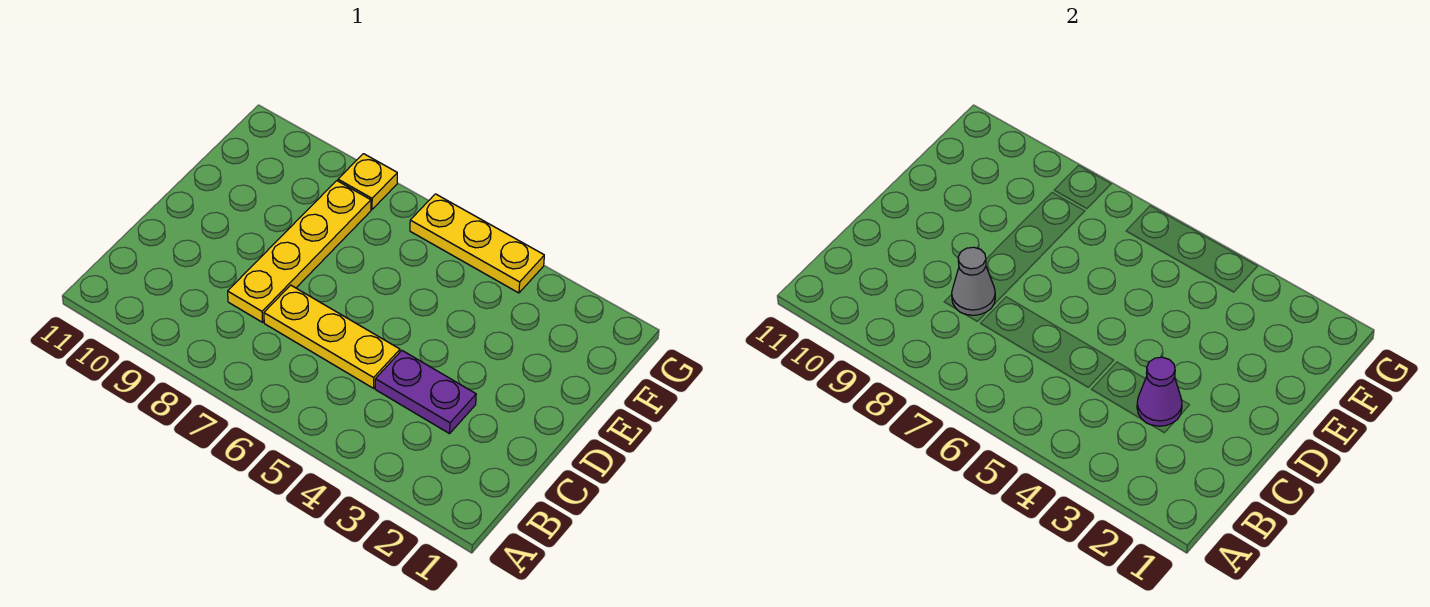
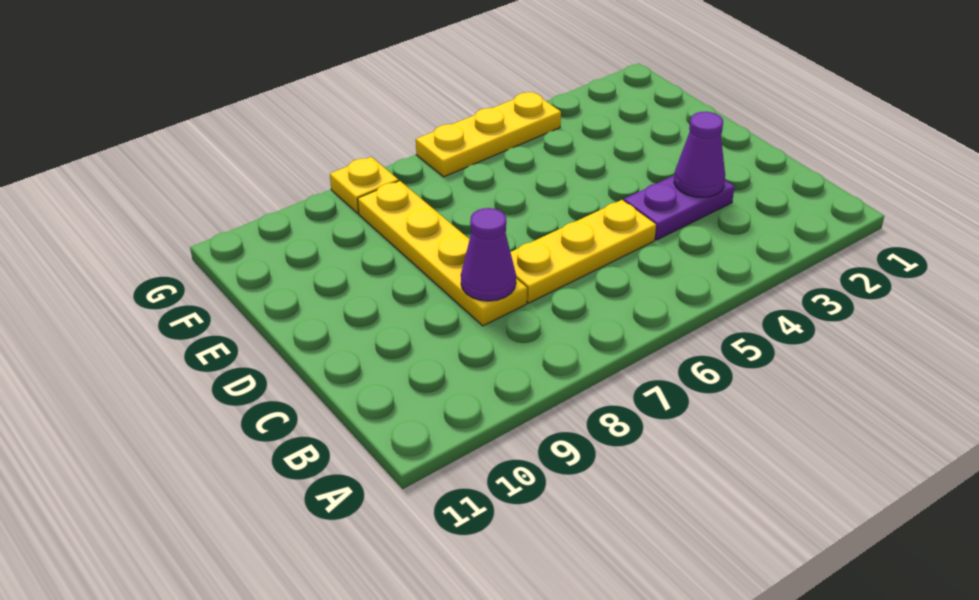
grey 1x1 cone [952,247,995,315] -> purple 1x1 cone [461,208,516,301]

